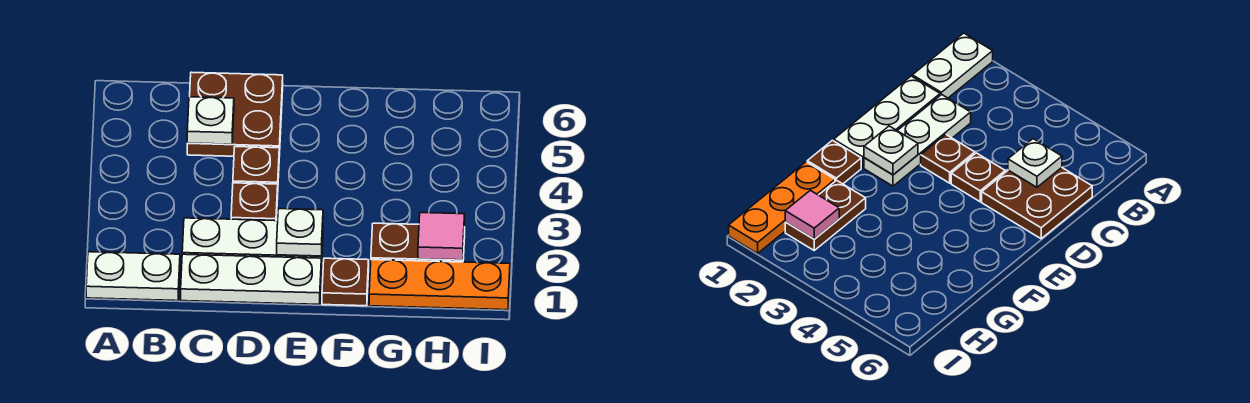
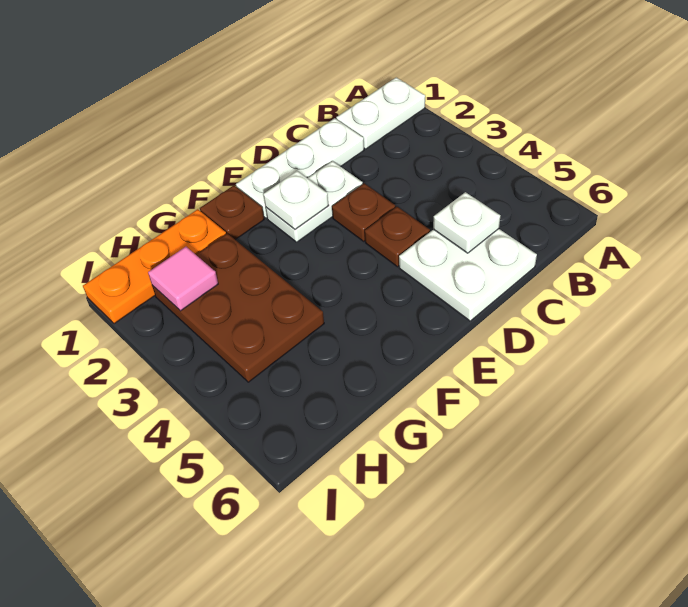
white 1x3 plate [182,218,323,268] -> white 1x2 plate [266,161,363,242]
brown 2x2 plate [187,72,283,156] -> white 2x2 plate [399,229,537,321]
brown 1x2 plate [371,223,465,262] -> brown 2x3 plate [152,233,324,382]

